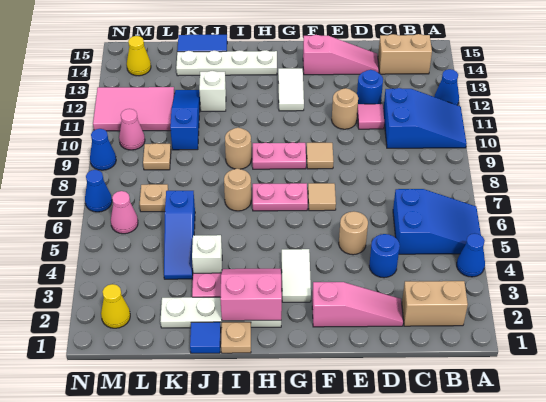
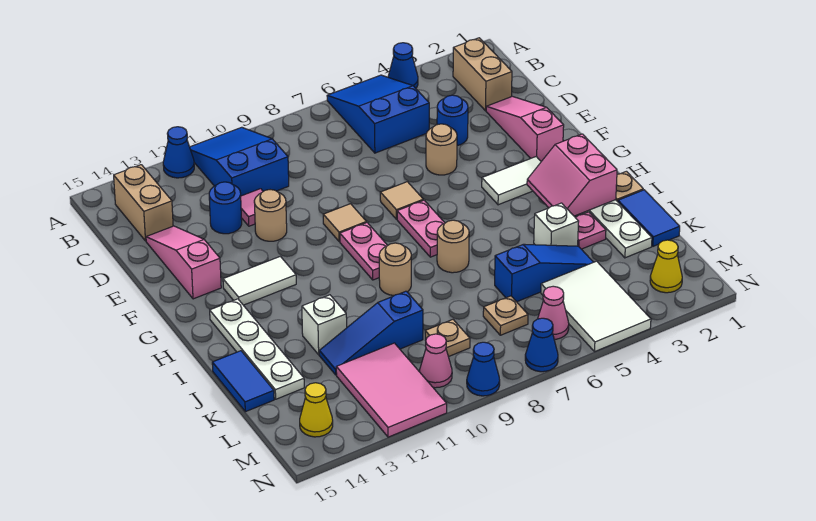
blue 1x1 tile [190,322,221,353] -> blue 1x2 tile [618,190,680,246]
none -> white 2x3 tile [541,261,651,351]

